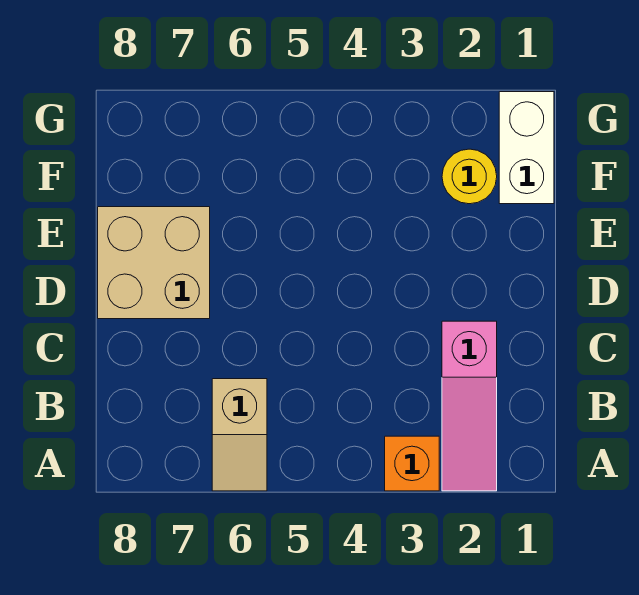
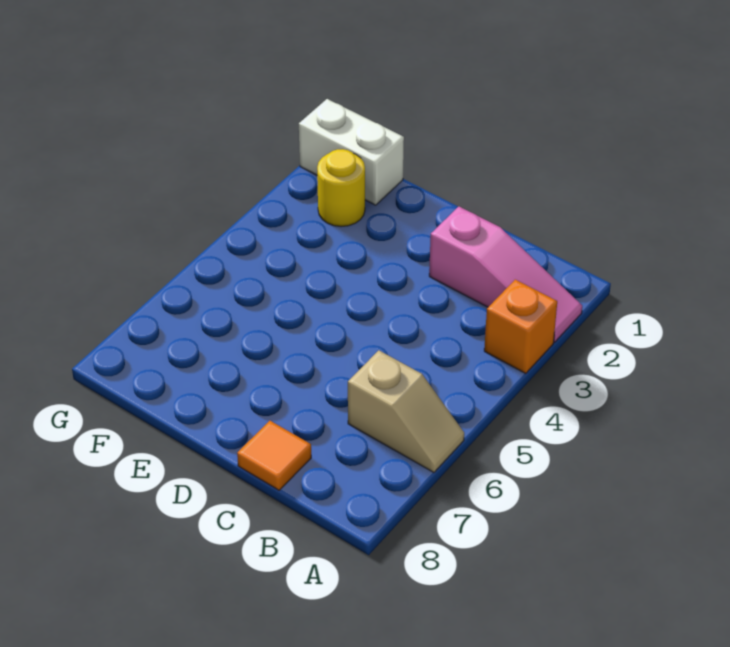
none -> orange 1x1 tile [237,421,311,490]
tan 2x2 brick [98,207,210,319] -> none

